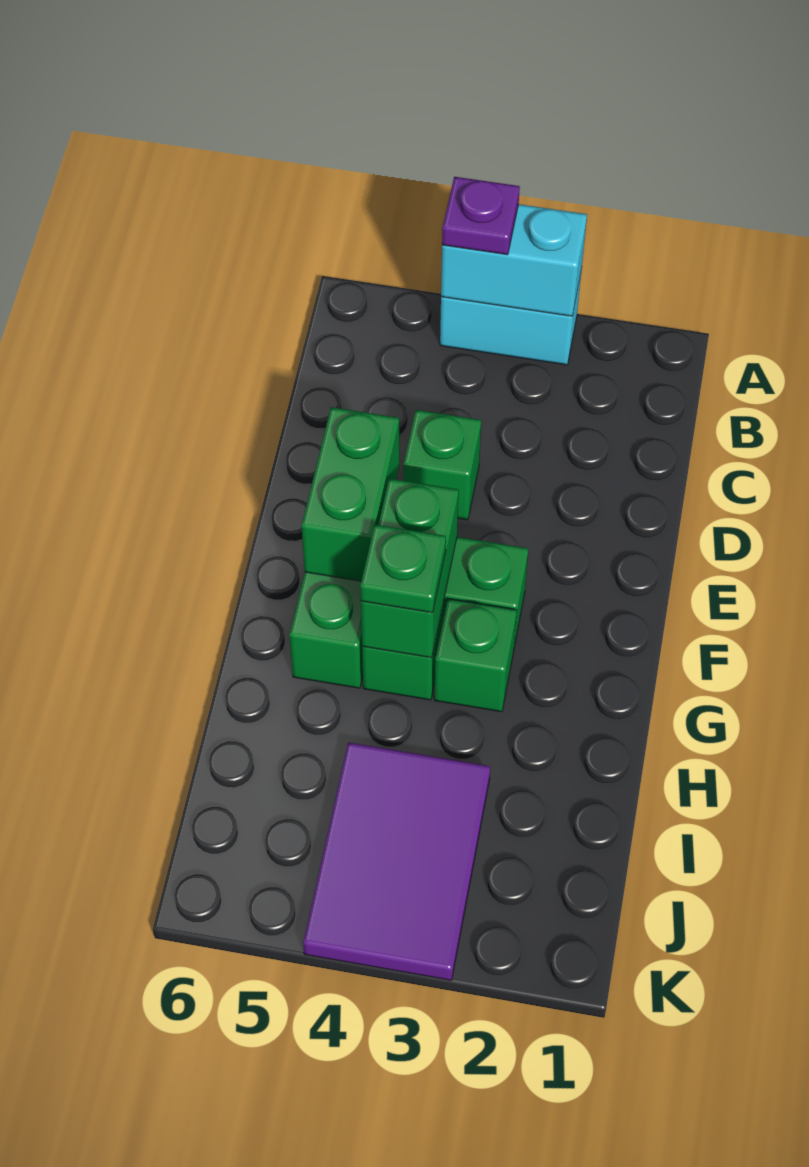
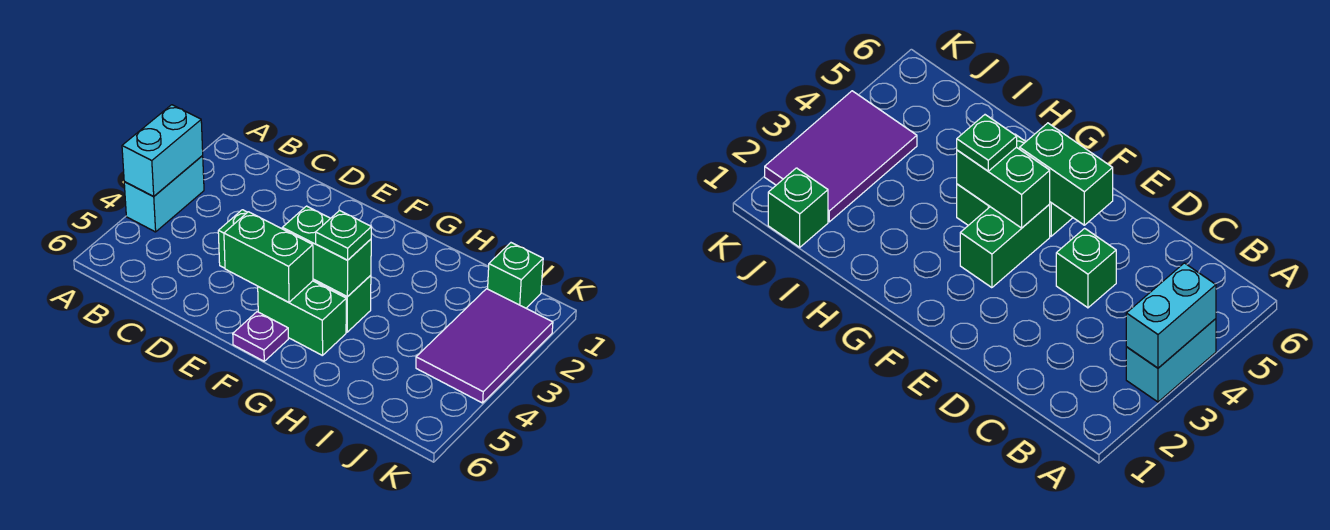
purple 1x1 plate [442,177,520,255] -> purple 1x1 plate moved to [233,312,288,361]
green 1x1 brick [434,599,517,712] -> green 1x1 brick moved to [488,243,543,308]
purple 2x3 tile [303,742,490,980] -> purple 2x3 tile turned to [416,289,553,403]

